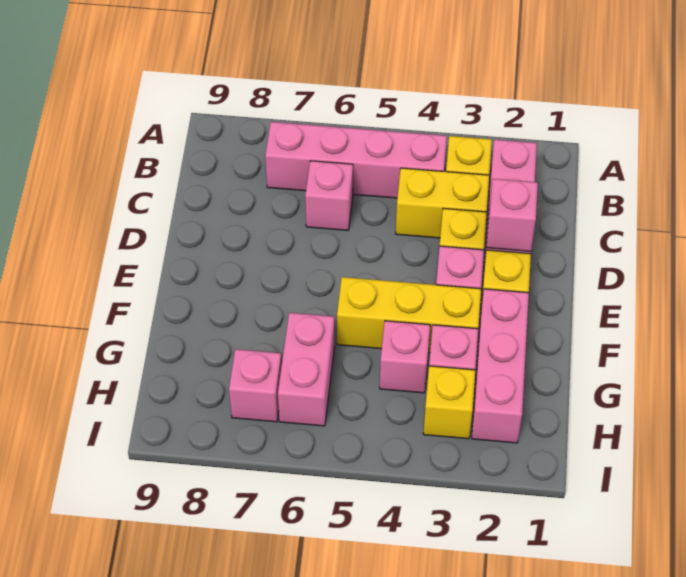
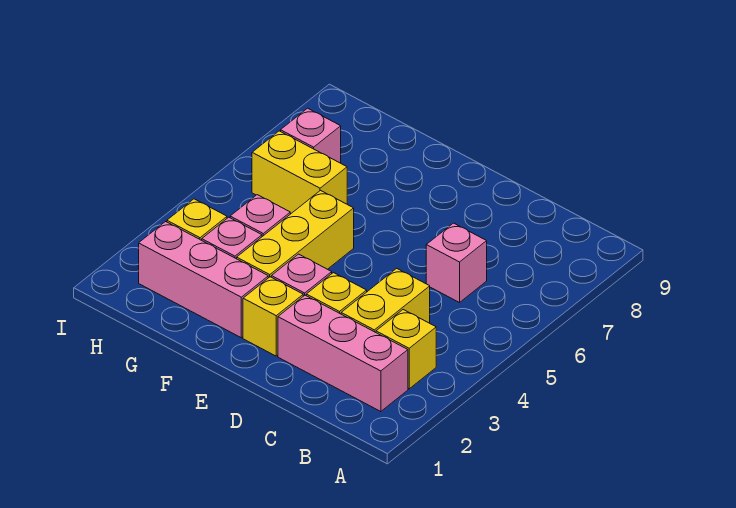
pink 1x4 brick [265,122,447,198] -> none
pink 1x1 brick [486,179,538,251] -> none
pink 1x2 brick [278,313,335,426] -> yellow 1x2 brick [252,131,347,213]

